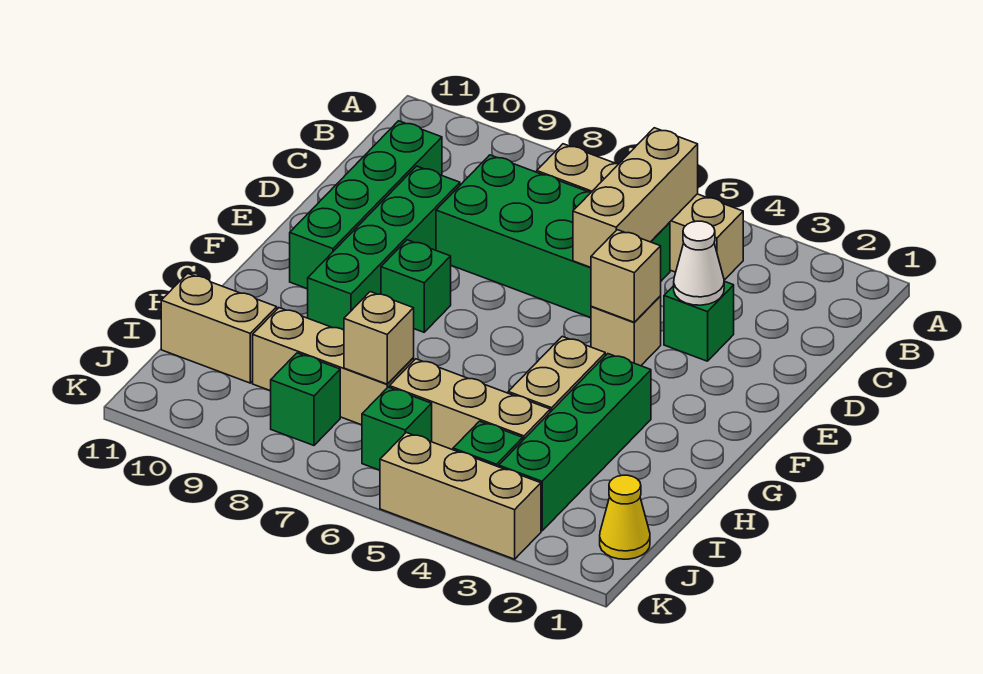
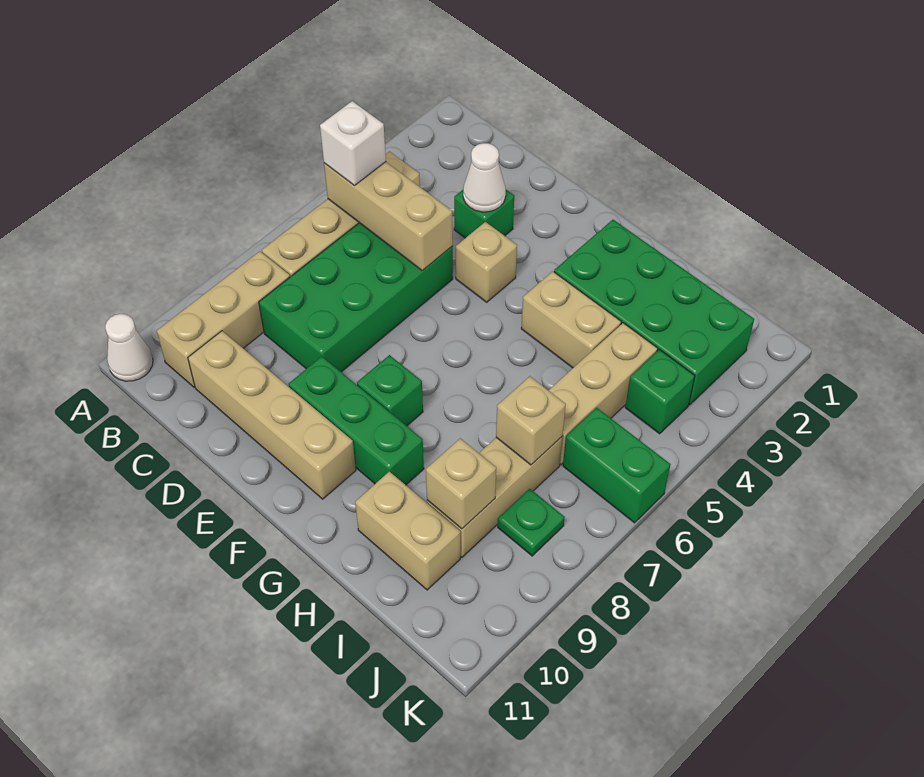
none -> white 1x1 cone [105,314,153,381]
none -> white 1x1 brick [320,101,386,185]
green 1x4 brick [290,121,442,289] -> tan 1x4 brick [188,331,356,499]
green 1x4 brick [308,166,460,330] -> green 1x3 brick [288,356,424,485]
tan 1x1 brick [591,230,661,322] -> tan 1x1 brick moved to [426,438,496,529]
green 1x4 brick [499,354,651,531] -> green 2x4 brick [554,220,754,405]
tan 1x2 brick [161,273,277,383] -> tan 1x2 brick turned to [355,472,460,590]
yellow 1x1 cone [600,475,650,559] -> none
green 1x1 brick [362,387,432,470] -> green 1x2 brick [563,408,671,523]
green 1x1 brick [271,353,340,445] -> green 1x1 plate [498,489,565,556]
tan 1x3 brick [380,432,541,559] -> tan 1x3 brick moved to [157,251,290,387]

